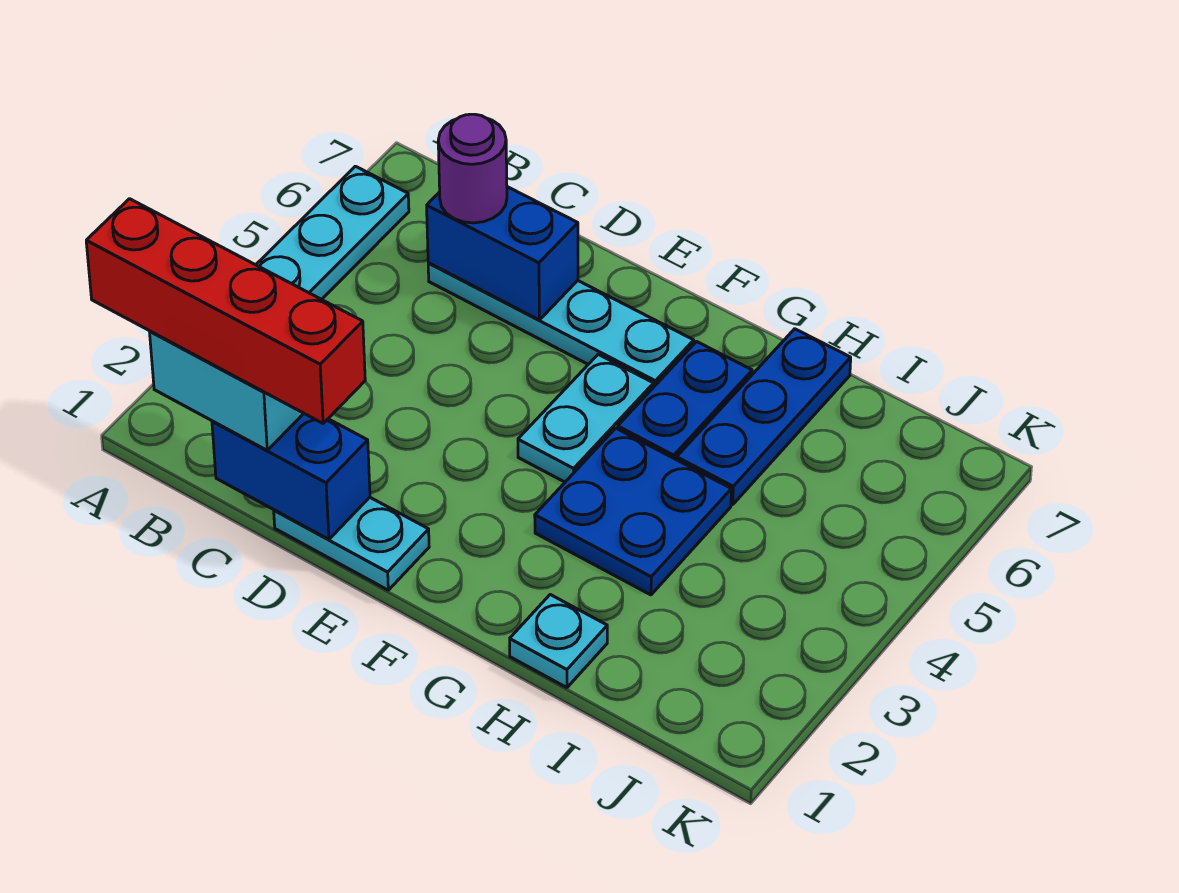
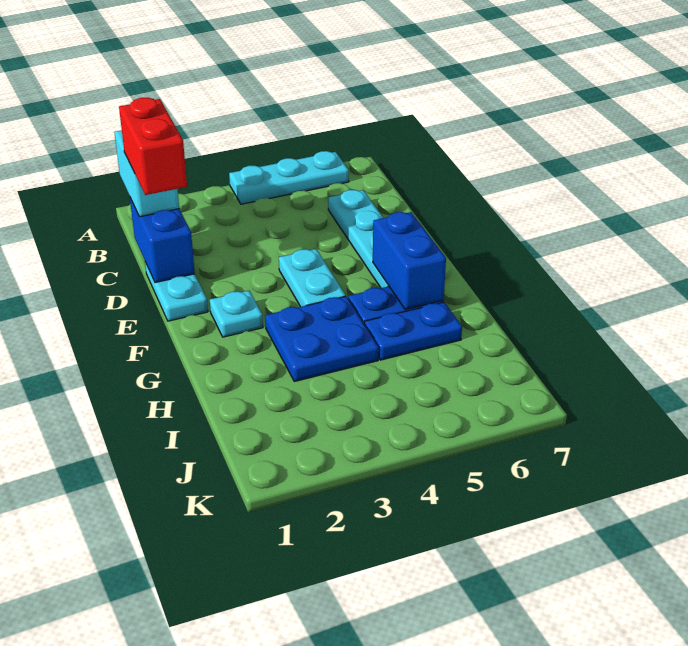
red 1x4 brick [86,199,365,423] -> red 1x2 brick [119,98,187,195]
blue 1x2 brick [427,187,578,320] -> blue 1x2 brick moved to [373,212,446,310]
purple 1x1 round brick [438,114,507,223] -> none
cyan 1x2 plate [518,354,654,482] -> cyan 1x2 plate turned to [279,249,346,307]
cyan 1x1 plate [510,595,607,688] -> cyan 1x1 plate moved to [210,291,263,337]
blue 1x3 plate [677,329,851,505] -> blue 1x2 plate [364,302,462,360]

